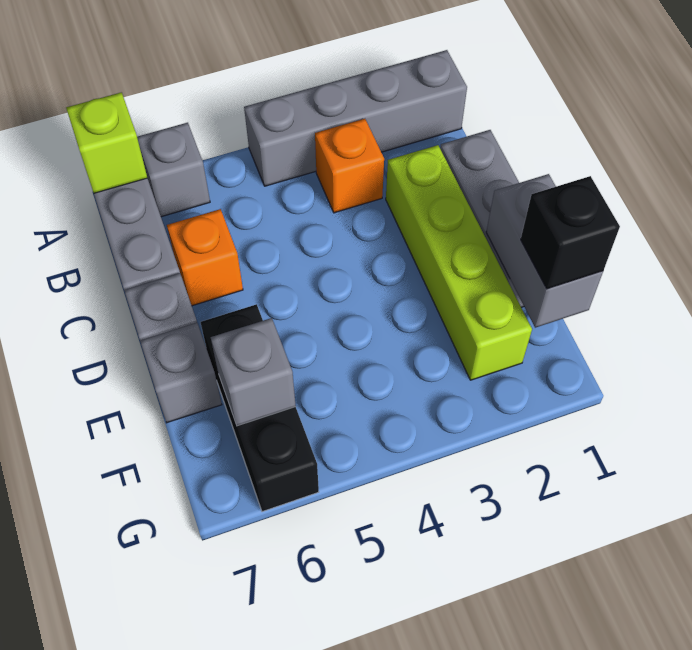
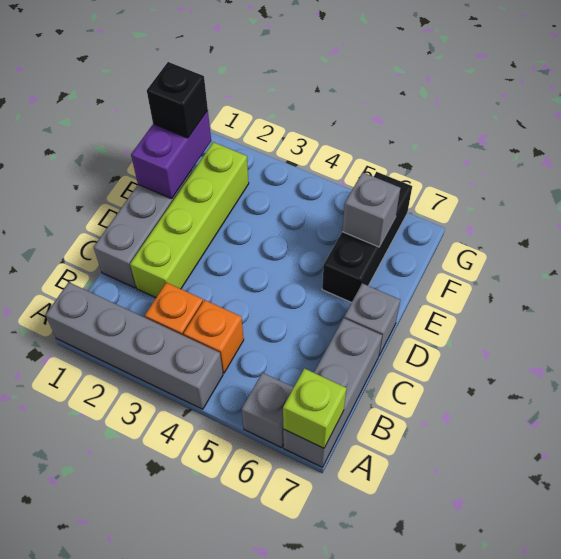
orange 1x1 brick [167,209,243,306] -> orange 1x1 brick moved to [184,300,244,373]
grey 1x2 brick [486,174,603,328] -> purple 1x2 brick [131,110,211,199]
grey 1x1 brick [140,323,222,423] -> none

